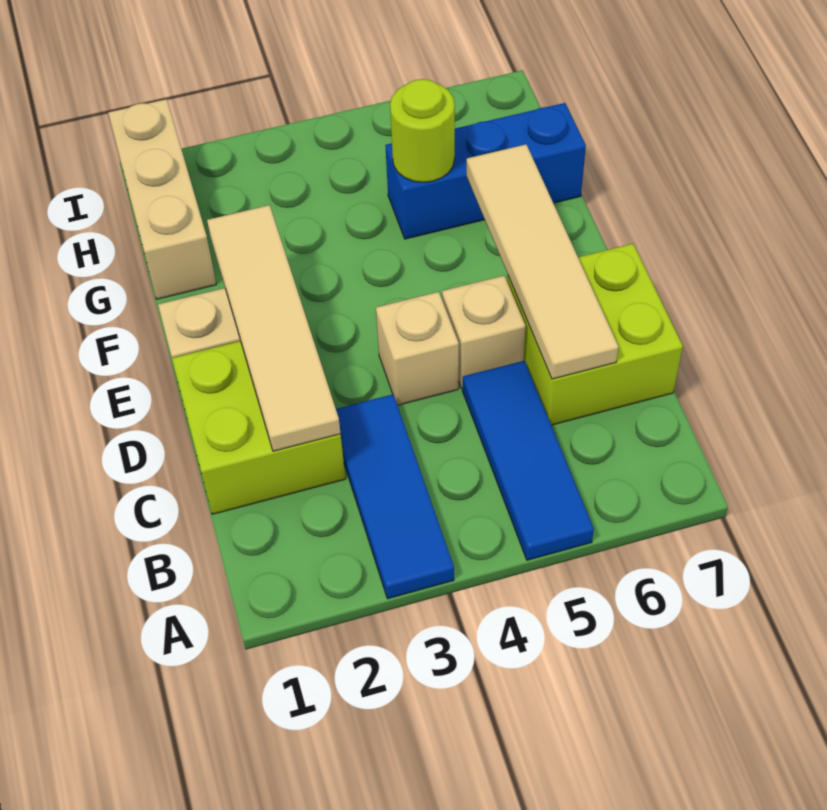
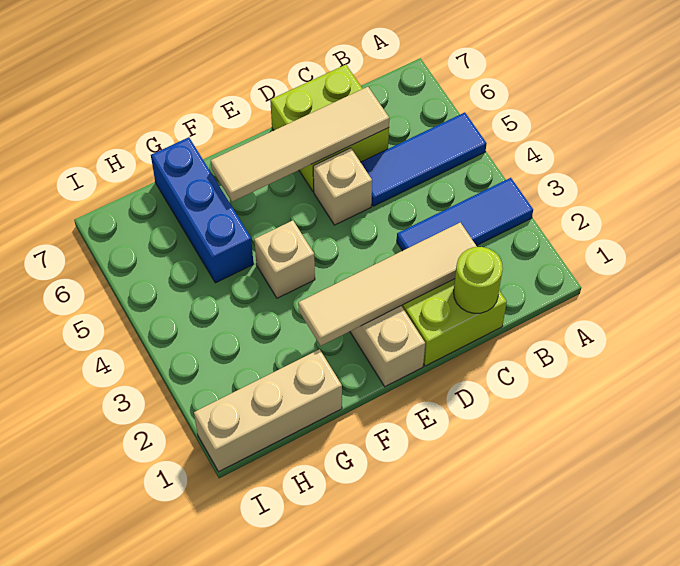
tan 1x1 brick [376,292,459,405] -> tan 1x1 brick moved to [254,221,315,298]
lime 1x1 round brick [390,79,455,182] -> lime 1x1 round brick moved to [454,247,503,313]

